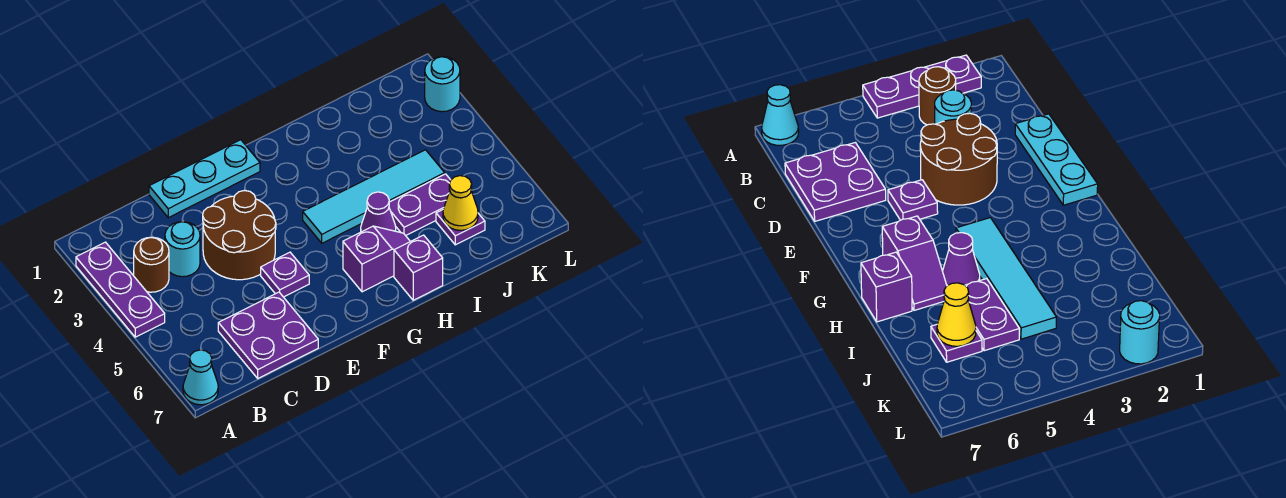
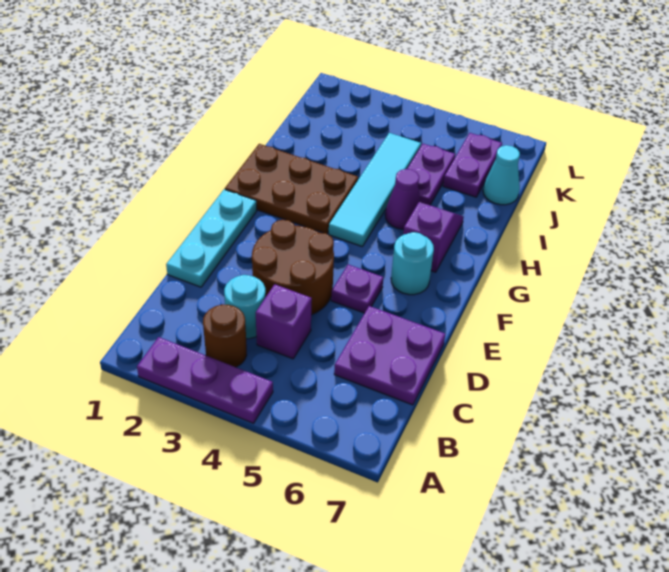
cyan 1x1 cone [183,350,218,405] -> cyan 1x1 cone moved to [483,145,520,205]
none -> brown 2x3 plate [225,144,358,234]
purple 1x1 brick [394,235,443,300] -> purple 1x1 brick moved to [256,284,312,359]
purple 1x1 plate [436,210,485,245] -> purple 1x2 plate [443,133,502,197]
yellow 1x1 cone [443,176,478,230] -> none
cyan 1x1 round brick [425,57,460,112] -> cyan 1x1 round brick moved to [391,232,434,295]

